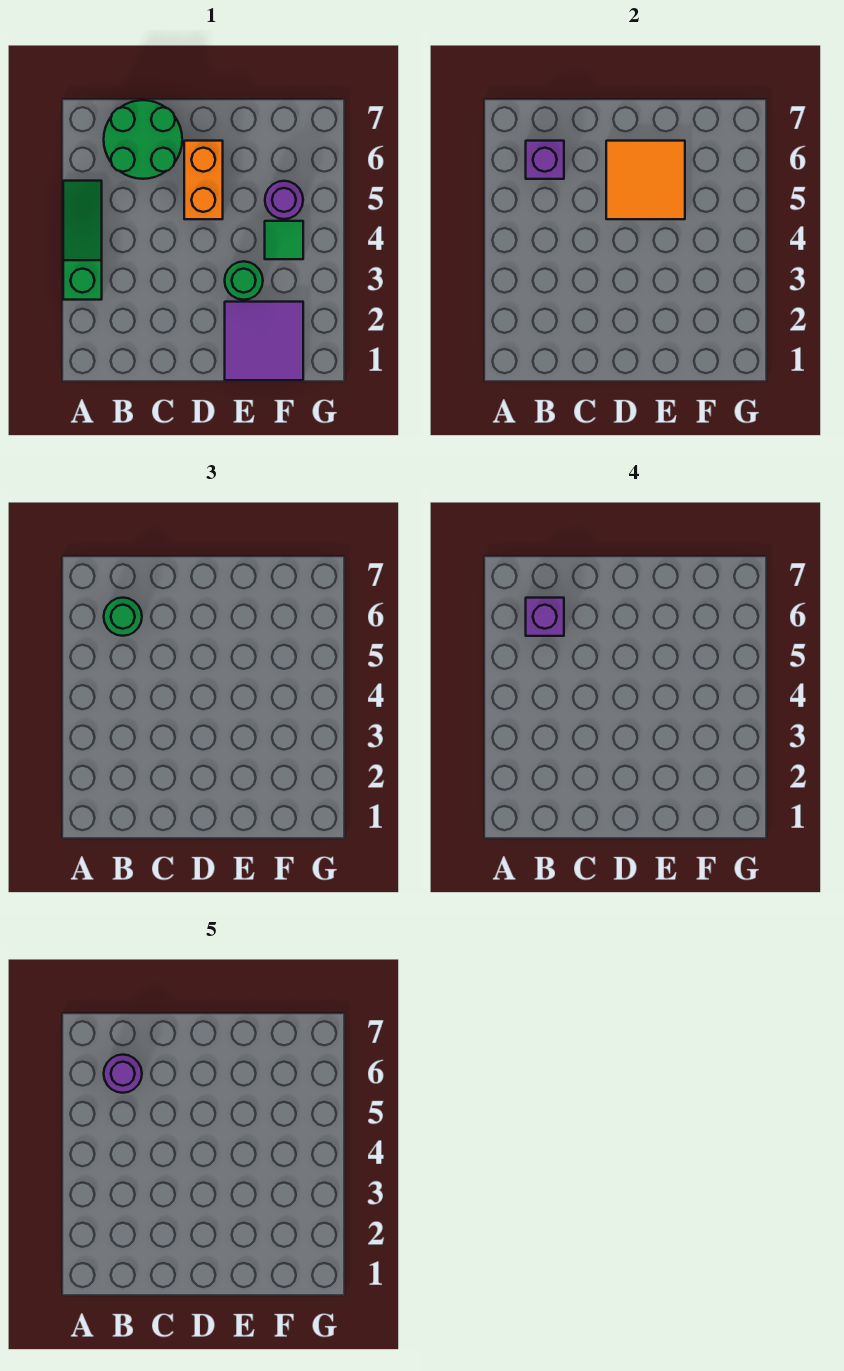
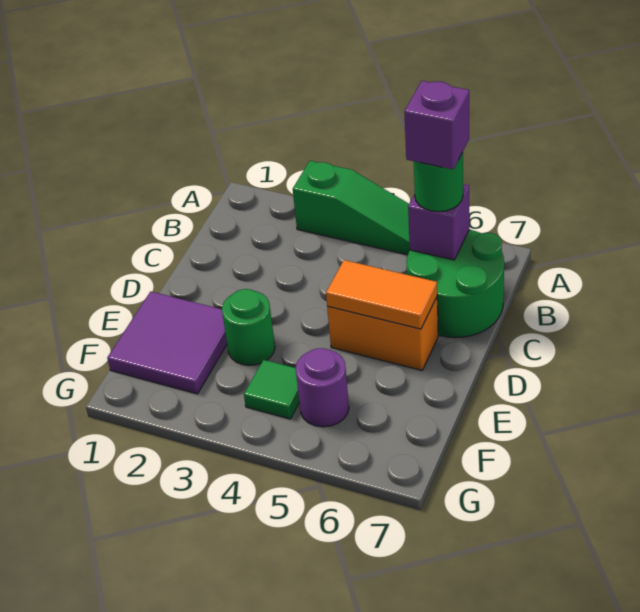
purple 1x1 round brick [104,1055,142,1093] -> none
orange 2x2 tile [606,141,685,219] -> orange 1x2 tile [326,260,437,329]

